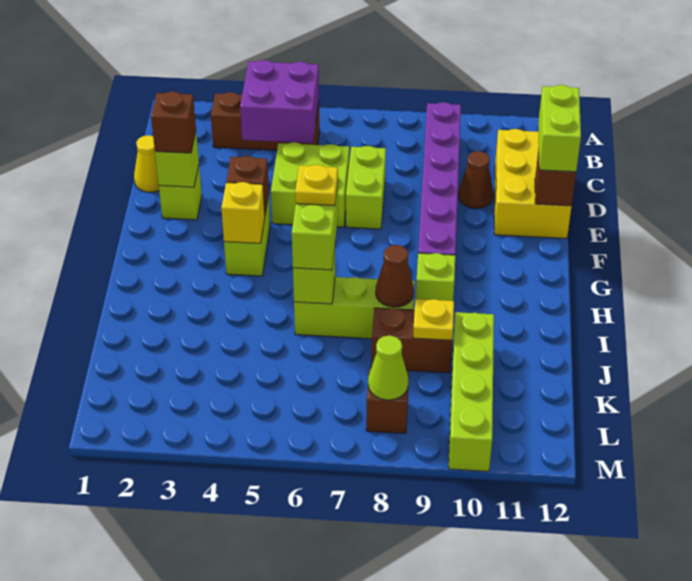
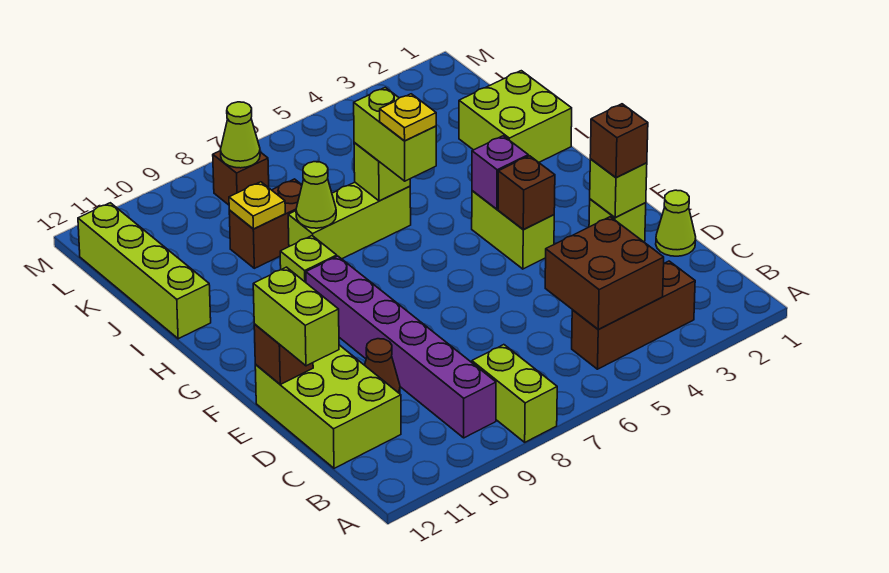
purple 2x2 brick [240,60,319,143] -> brown 2x2 brick [545,217,664,329]
yellow 2x3 brick [494,129,572,239] -> lime 2x3 brick [255,345,401,468]
yellow 1x1 cone [134,135,159,192] -> lime 1x1 cone [656,190,696,256]
lime 2x2 brick [271,142,349,227] -> lime 2x2 brick moved to [459,71,572,162]
lime 1x2 brick [346,146,386,229] -> lime 1x2 brick moved to [472,345,557,442]
yellow 1x1 brick [221,182,265,243] -> purple 1x1 brick [472,136,528,209]
brown 1x1 cone [376,245,414,307] -> lime 1x1 cone [296,162,336,228]
lime 1x4 brick [449,312,494,471] -> lime 1x4 brick moved to [78,203,211,339]

